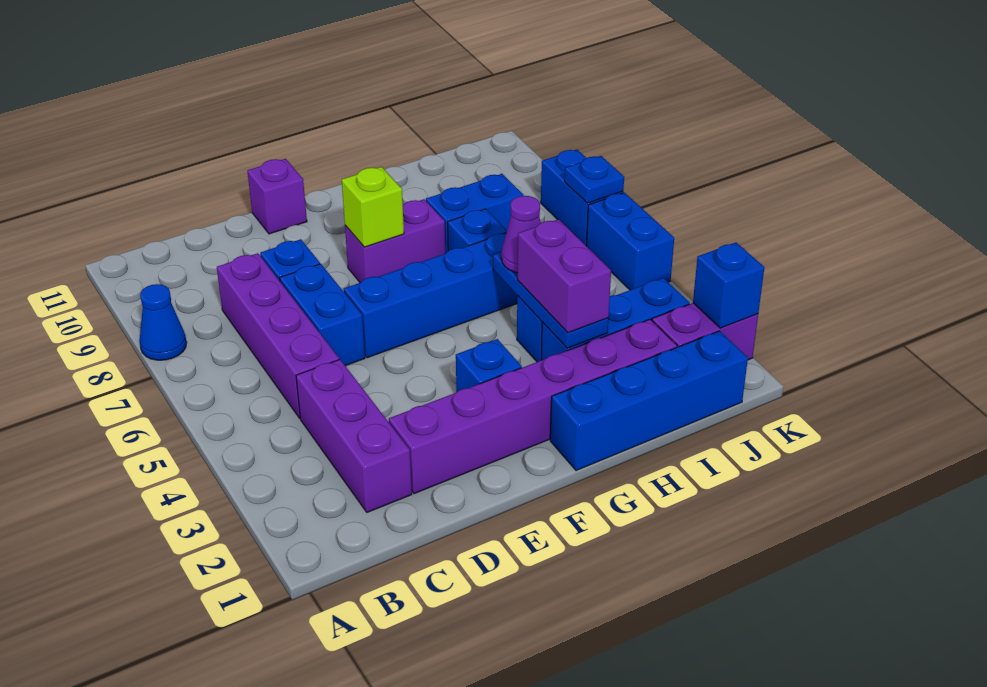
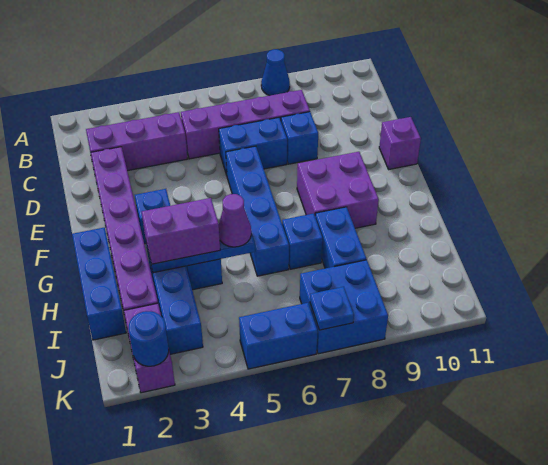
purple 1x2 brick [345,199,445,283] -> purple 2x2 brick [297,152,379,228]
lime 1x1 brick [342,167,404,247] -> none
blue 1x4 brick [550,331,748,471] -> blue 1x3 brick [72,228,126,340]
blue 1x1 brick [693,242,764,328] -> blue 1x1 round brick [129,311,169,366]
blue 1x2 brick [541,150,623,246] -> blue 2x2 brick [300,260,388,354]

